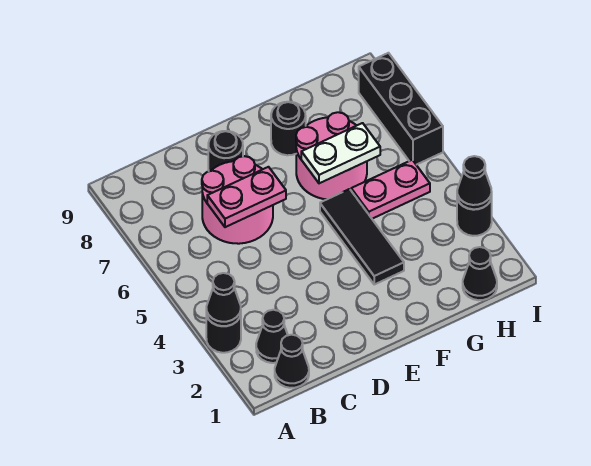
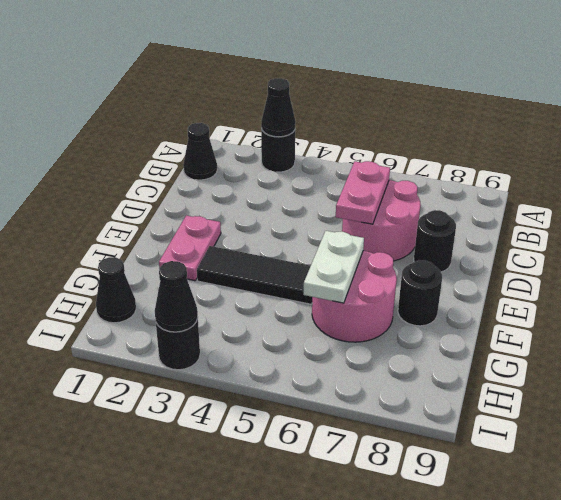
black 1x1 cone [256,310,288,363] -> none
pink 1x2 plate [351,160,430,219] -> pink 1x2 plate moved to [159,215,221,281]
black 1x3 brick [359,53,443,165] -> none

